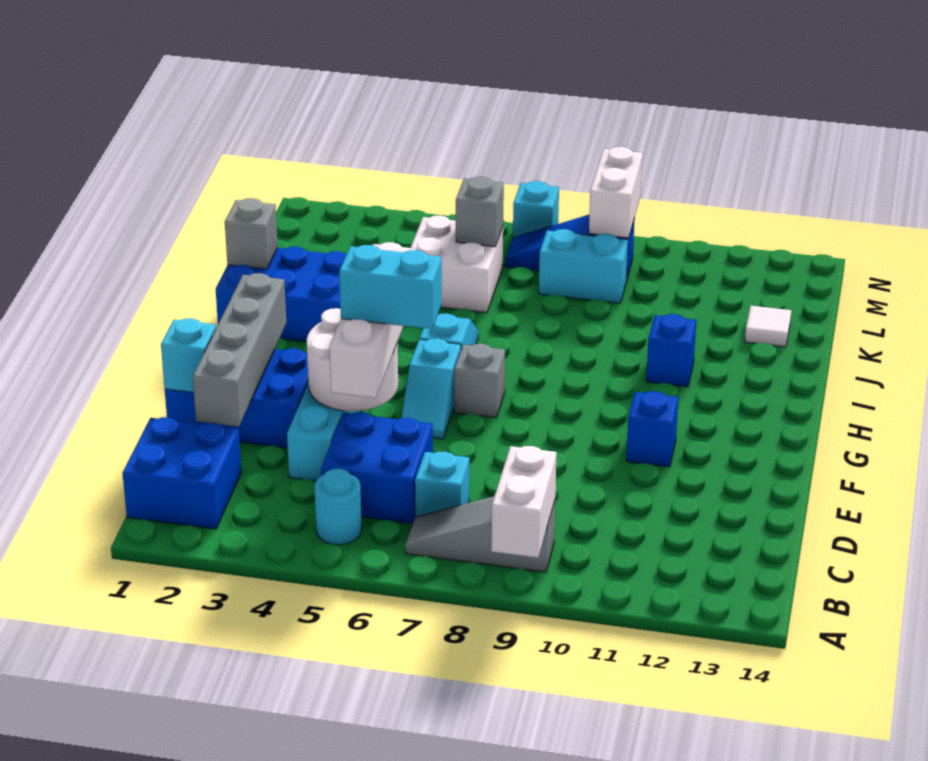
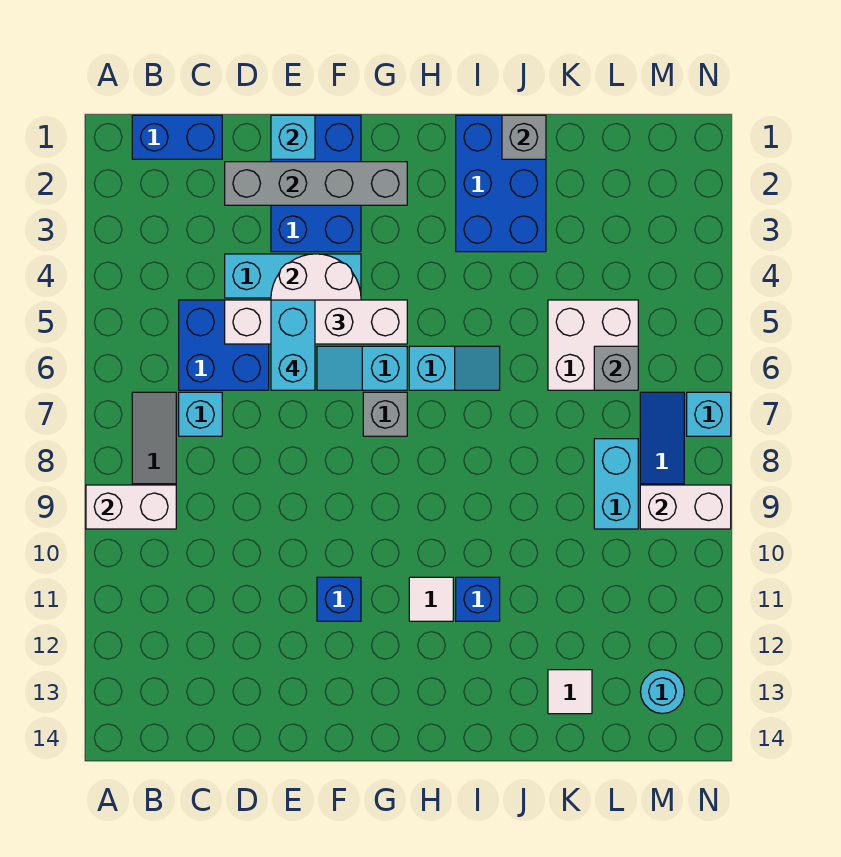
blue 2x2 brick [123,417,241,529] -> blue 1x2 brick [132,115,222,159]
cyan 1x1 round brick [314,469,362,545] -> cyan 1x1 round brick moved to [640,670,684,714]
none -> white 1x1 tile [409,577,453,621]

